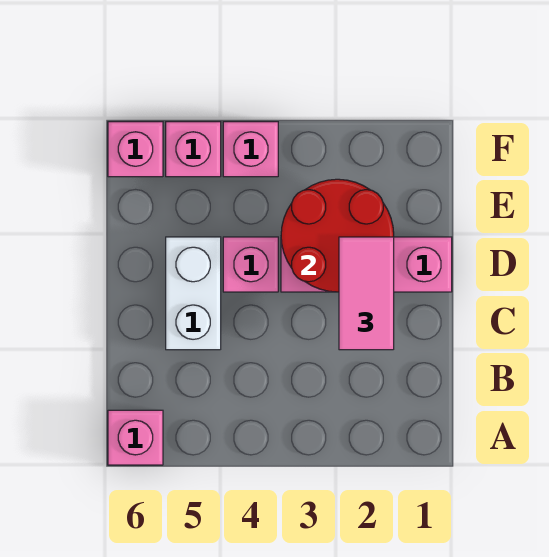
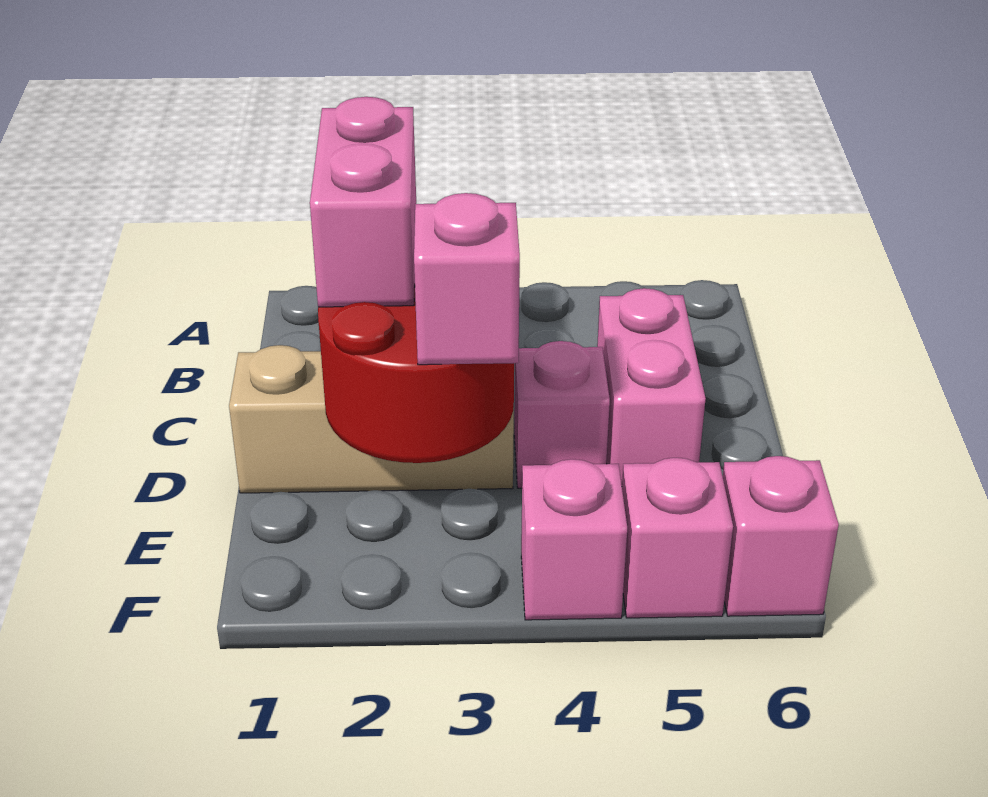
pink 1x1 brick [108,410,163,465] -> pink 1x1 brick moved to [414,193,520,365]
pink 1x2 tile [339,237,394,350] -> pink 1x2 brick [310,97,416,307]
white 1x2 brick [166,237,221,350] -> pink 1x2 brick [597,288,706,485]
pink 1x3 brick [281,237,452,292] -> tan 1x3 brick [229,345,514,493]

